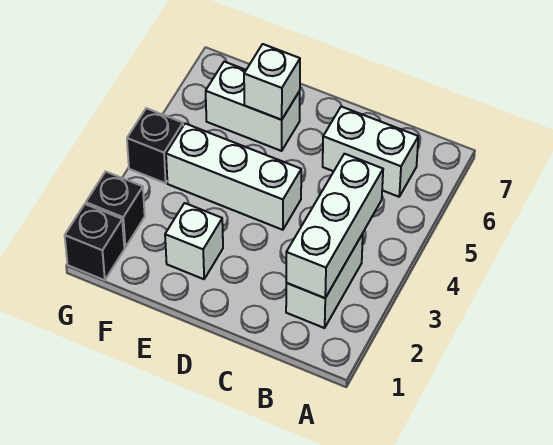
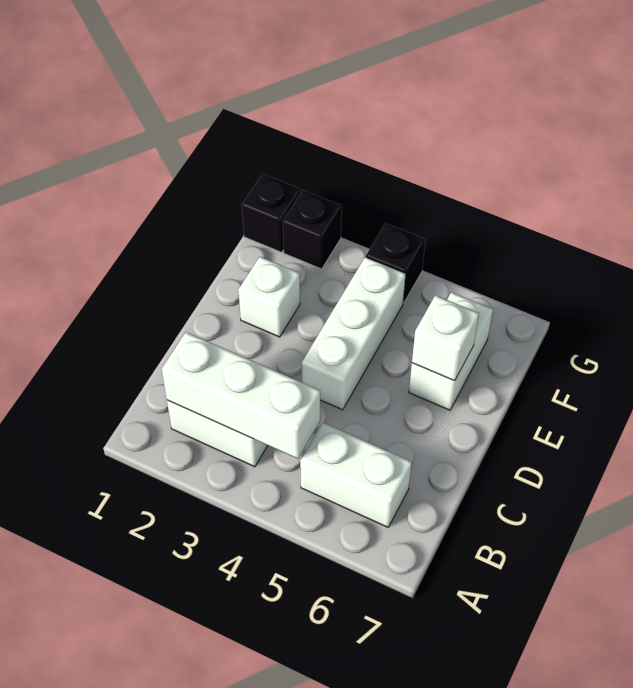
white 1x2 brick [323,107,418,197] -> white 1x2 brick turned to [300,422,412,527]

